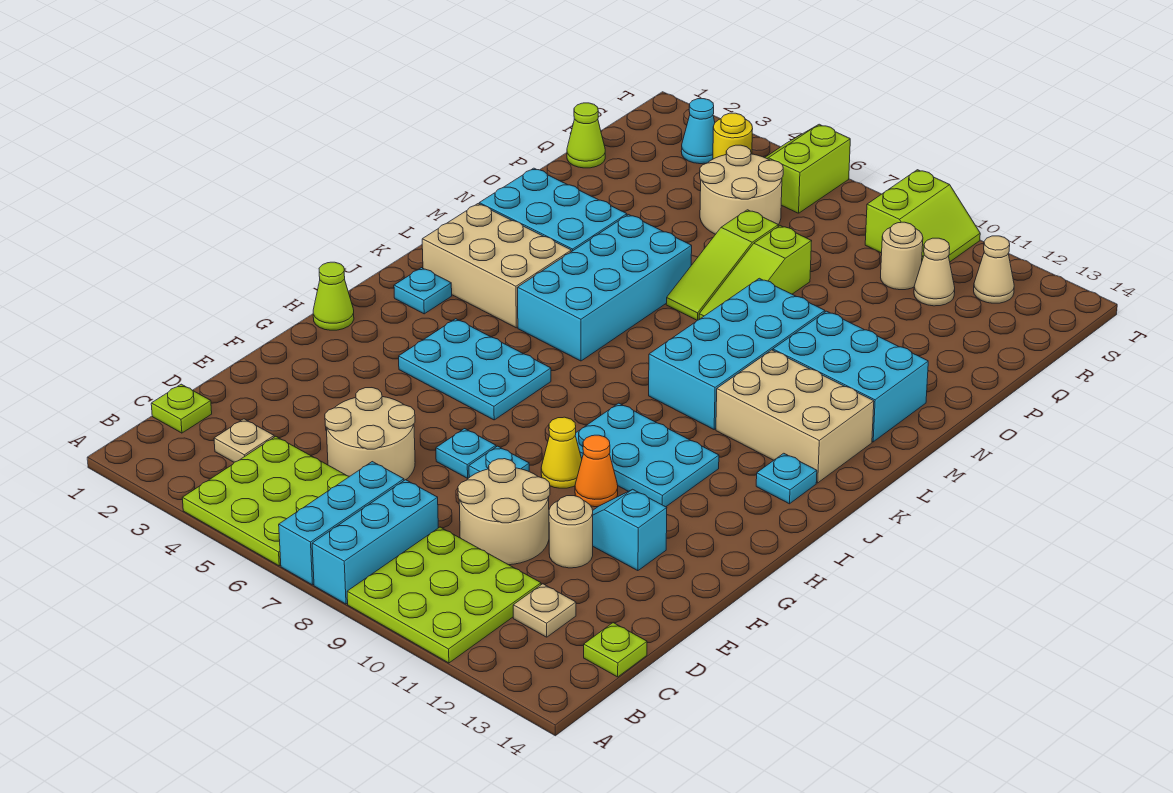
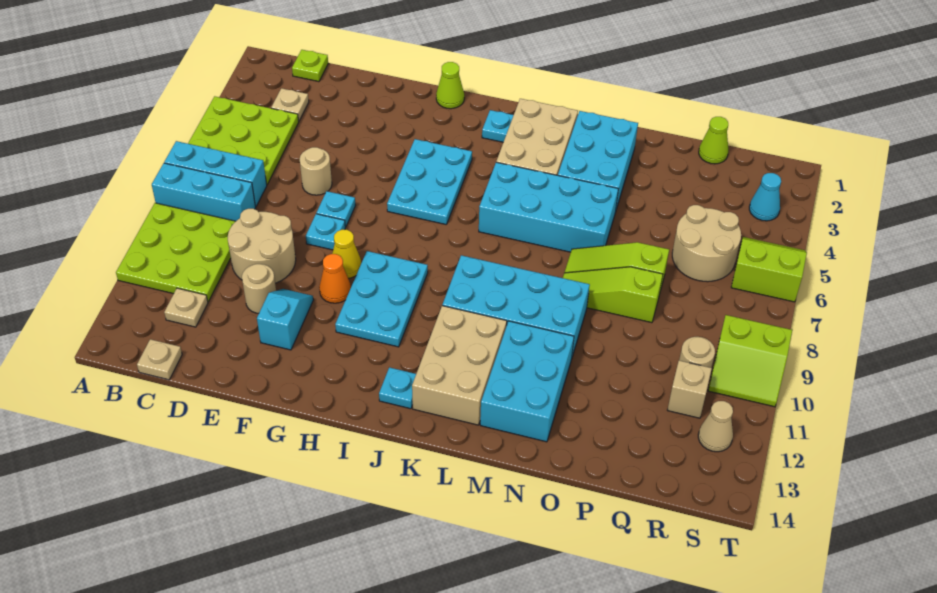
lime 1x1 plate [584,623,647,677] -> tan 1x1 plate [137,339,182,380]
tan 2x2 round brick [325,388,415,480] -> tan 1x1 round brick [300,147,332,195]
tan 1x1 cone [914,238,955,306] -> tan 1x1 brick [668,361,712,418]
yellow 1x1 round brick [713,113,753,159] -> none

